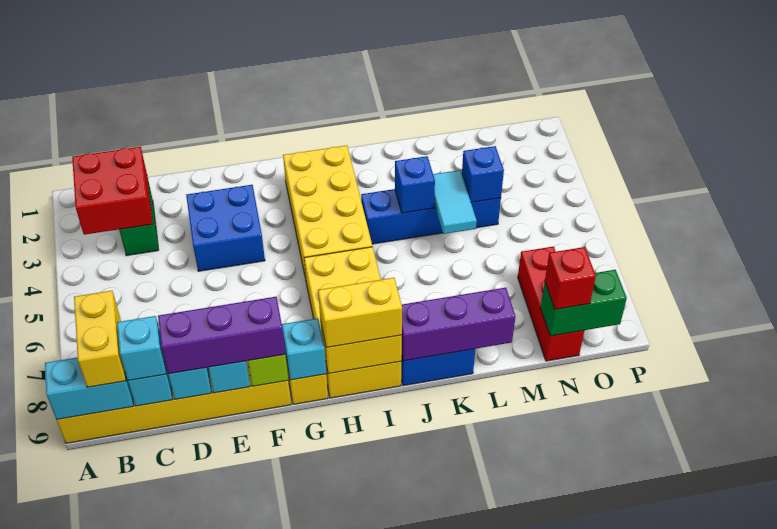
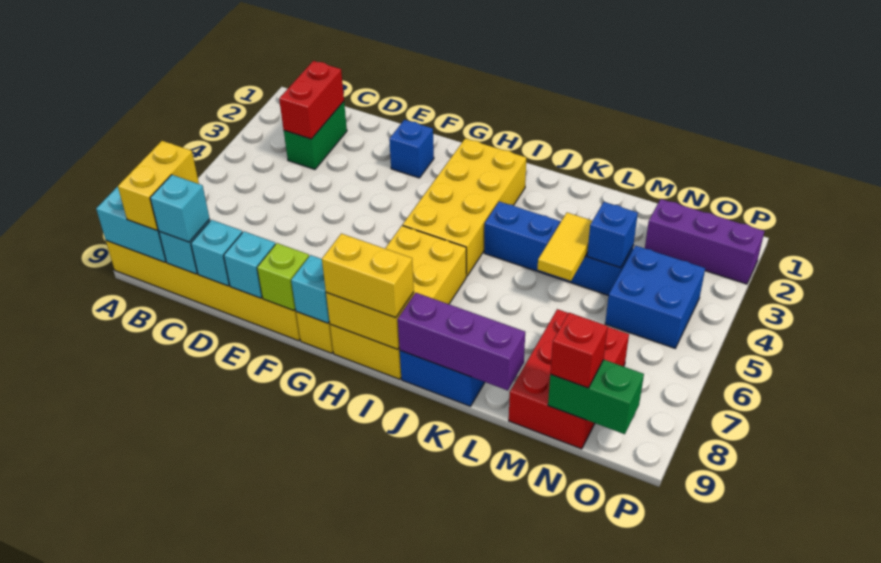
red 2x2 brick [72,147,153,235] -> red 1x2 brick [279,61,344,139]
purple 1x3 brick [158,297,285,374] -> purple 1x3 brick moved to [645,199,764,284]
blue 2x2 brick [186,185,265,271] -> blue 2x2 brick moved to [605,245,705,348]
blue 1x1 brick [395,156,435,213] -> blue 1x1 brick moved to [389,120,434,178]
cyan 1x2 tile [433,170,477,234] -> yellow 1x2 tile [538,213,592,281]
red 1x3 brick [518,247,584,361] -> red 2x3 brick [509,309,629,449]

